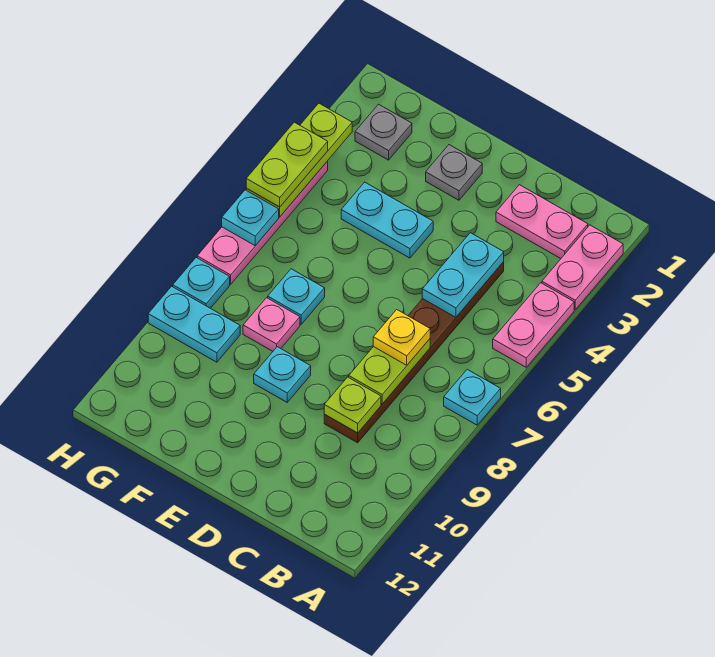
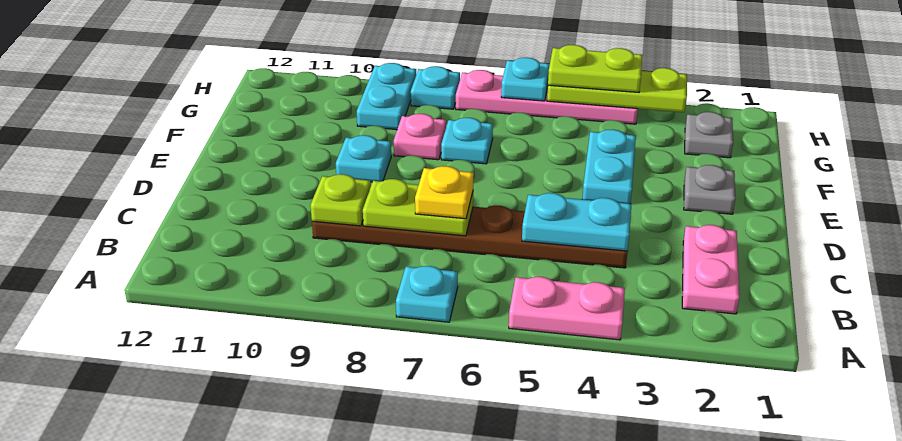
pink 1x2 plate [542,225,623,309] -> none

